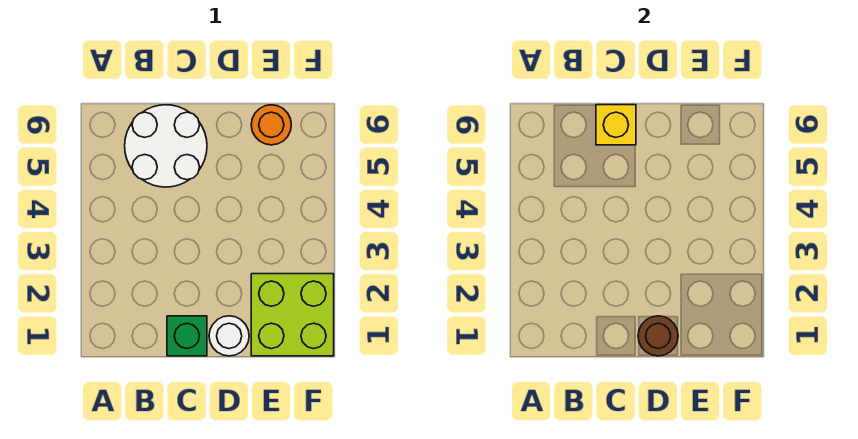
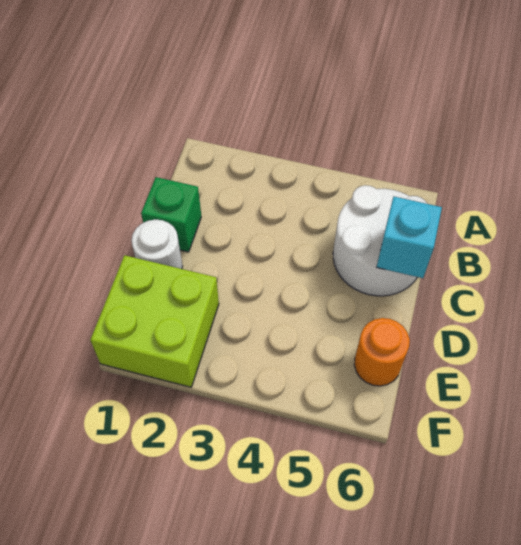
yellow 1x1 brick [596,105,636,145] -> cyan 1x1 brick [376,197,442,278]
brown 1x1 round brick [638,316,678,356] -> none

